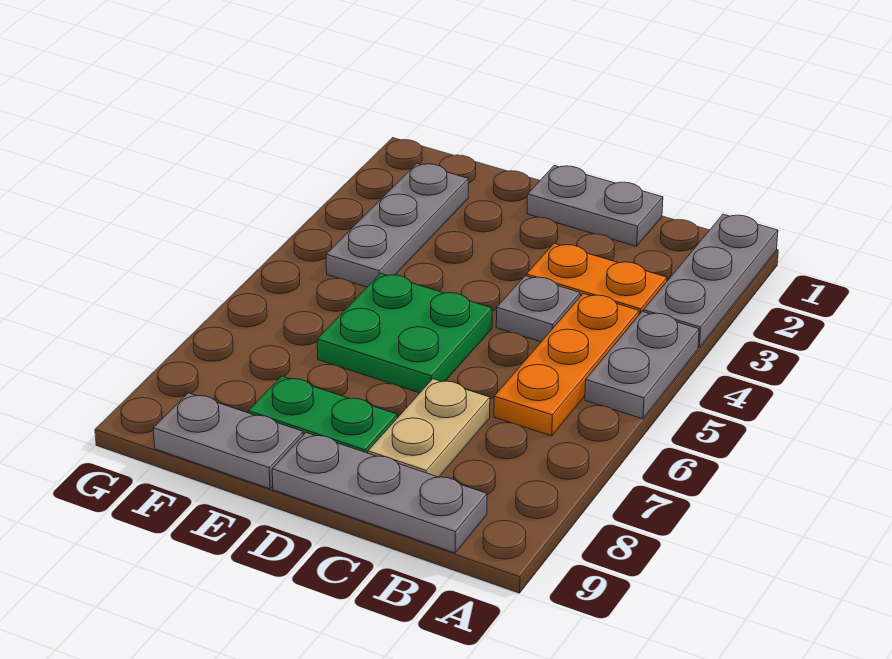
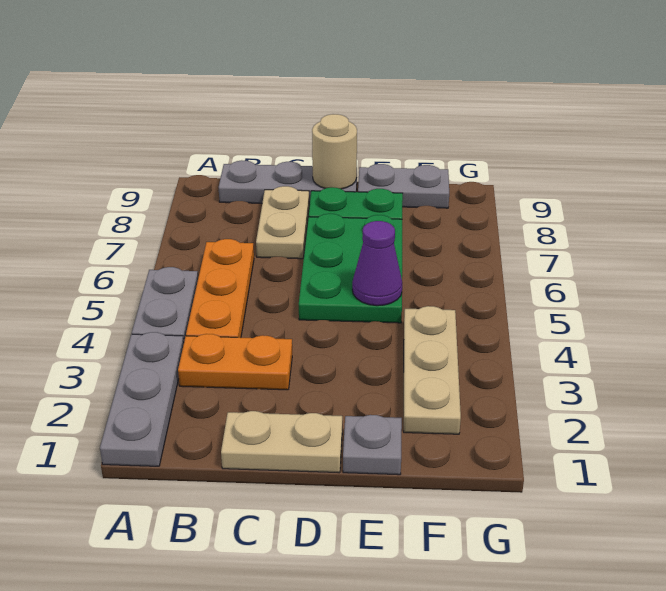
grey 1x2 plate [527,166,663,246] -> tan 1x2 plate [221,411,342,473]
grey 1x1 plate [496,276,580,342] -> grey 1x1 plate moved to [343,415,402,475]
green 2x2 plate [317,273,492,393] -> green 2x3 plate [299,214,402,323]
none -> tan 1x1 round brick [312,114,357,189]
none -> purple 1x1 cone [352,221,402,306]
grey 1x3 plate [326,163,468,287] -> tan 1x3 plate [404,306,461,434]

